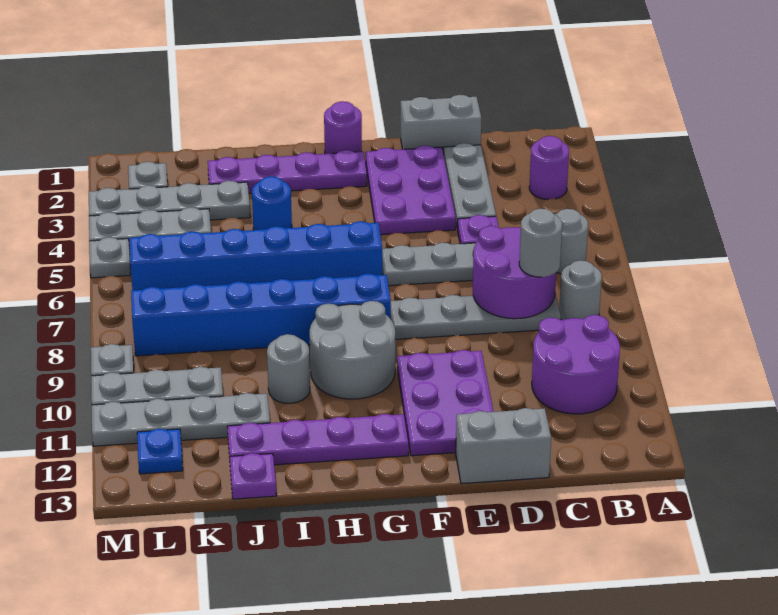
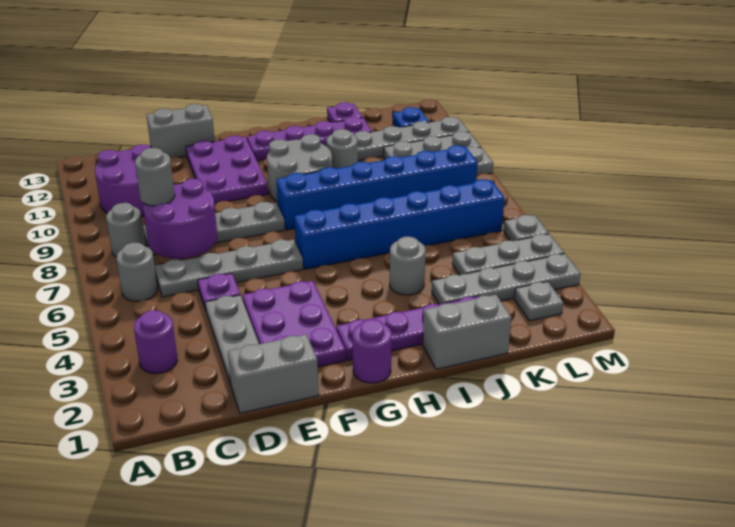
none -> grey 1x2 brick [423,295,511,369]
blue 1x1 round brick [252,176,292,230] -> grey 1x1 round brick [390,237,426,295]

